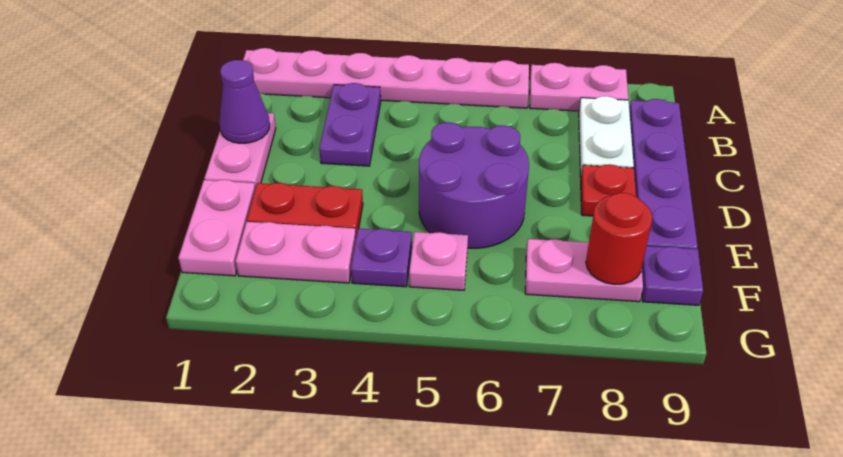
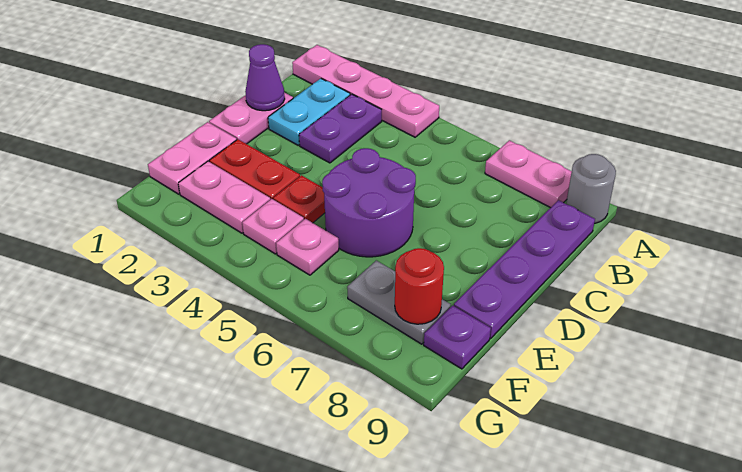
pink 1x6 plate [243,48,529,108] -> pink 1x4 plate [292,45,439,137]
none -> grey 1x1 round brick [566,154,616,224]
none -> cyan 1x2 plate [268,79,350,145]
white 1x2 plate [579,96,634,178] -> none
red 1x1 plate [581,164,636,216] -> red 1x1 plate moved to [273,175,325,223]
purple 1x1 plate [351,229,412,287] -> pink 1x1 plate [242,199,304,254]
pink 1x2 plate [525,239,643,302] -> grey 1x2 plate [347,260,451,344]

